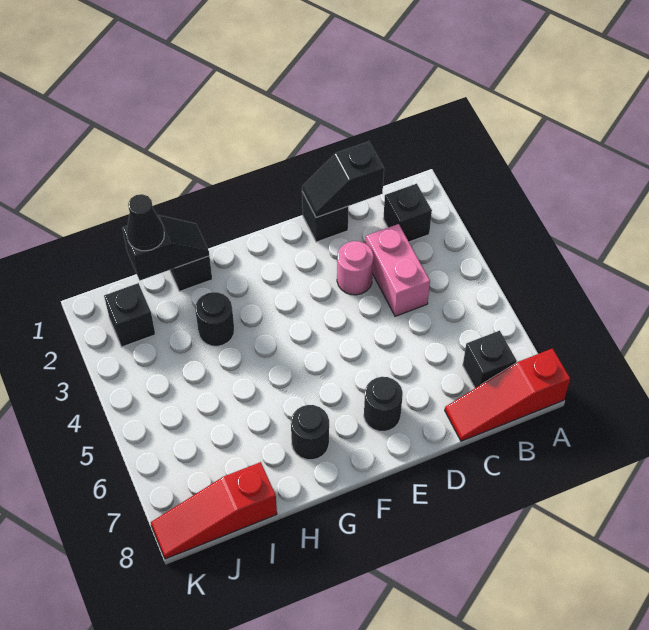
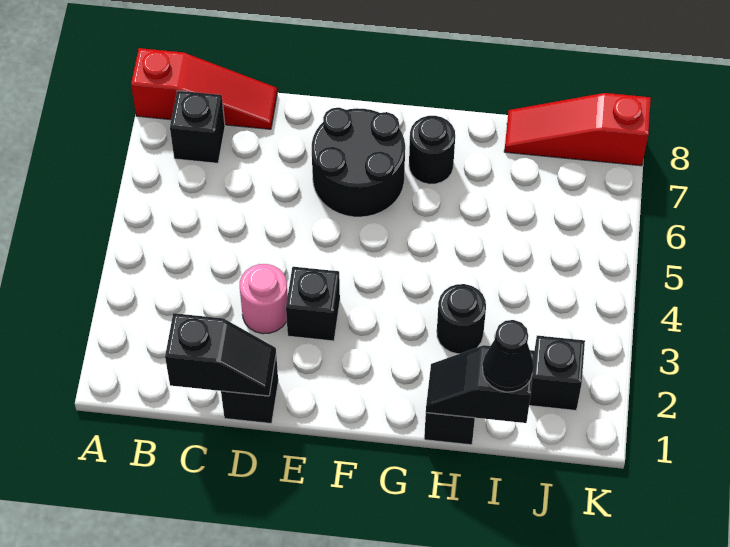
black 1x1 brick [383,184,432,242] -> black 1x1 brick moved to [286,267,340,341]
pink 1x2 brick [366,224,430,316] -> none
black 1x1 round brick [364,377,403,431] -> black 2x2 round brick [312,108,405,217]
red 1x3 slope [151,462,277,559] -> red 1x3 slope turned to [504,93,651,166]

